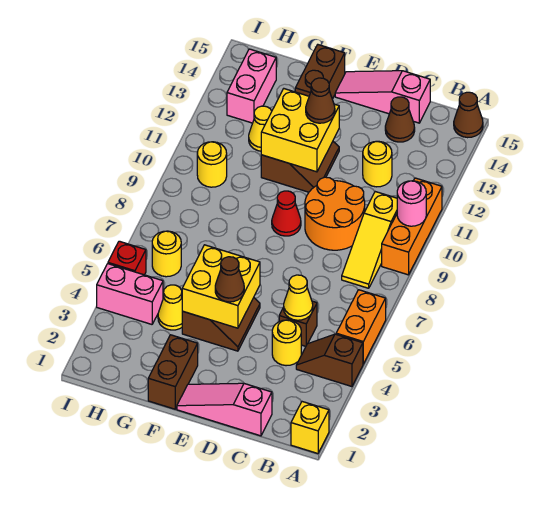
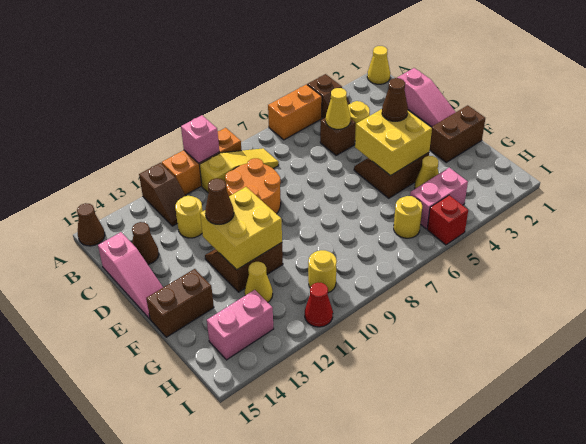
yellow 1x1 brick [291,402,329,453] -> yellow 1x1 cone [367,46,390,84]
pink 1x1 round brick [397,181,426,226] -> pink 1x1 brick [181,115,219,163]
none -> brown 1x2 slope [139,163,186,226]
red 1x1 cone [272,191,301,236] -> red 1x1 cone moved to [305,283,333,327]
pink 1x2 brick [97,264,163,324] -> pink 1x2 brick turned to [410,168,468,229]

